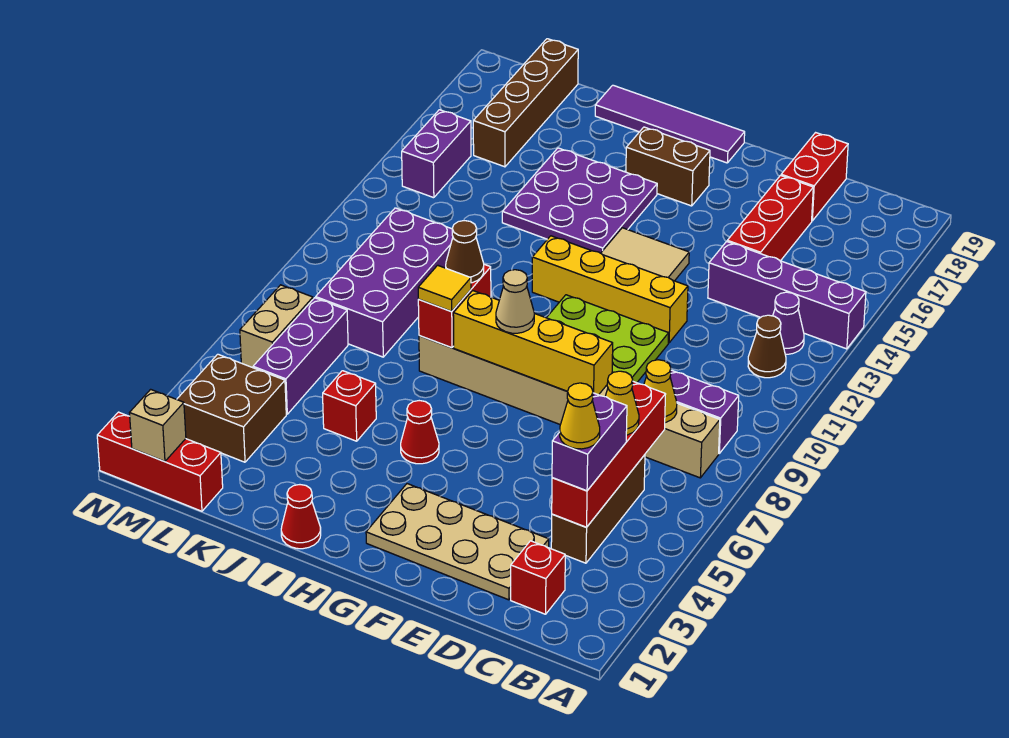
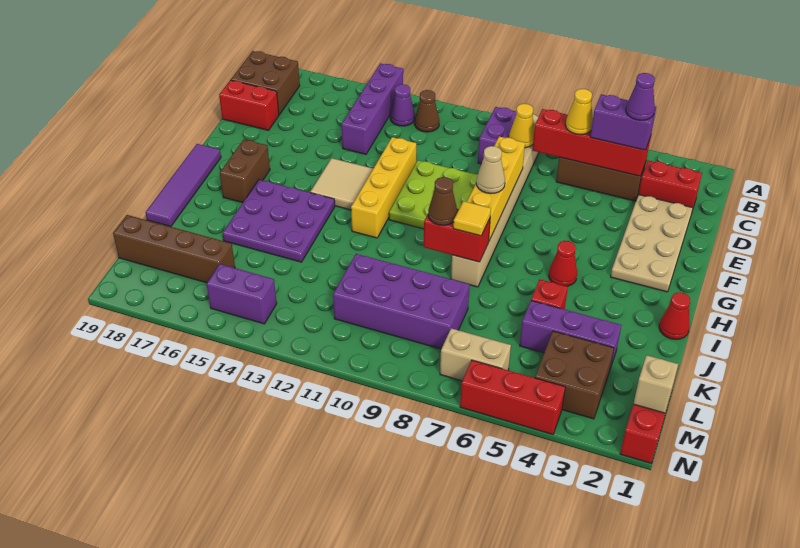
none -> brown 2x2 brick [231,51,300,115]
red 1x1 brick [511,541,565,614] -> red 1x2 brick [638,160,702,210]
yellow 1x1 cone [560,383,600,449] -> purple 1x1 cone [626,73,655,120]
red 1x3 brick [727,176,813,261] -> red 1x3 brick moved to [460,360,565,434]
purple 1x3 brick [253,298,348,414] -> purple 1x3 brick moved to [520,301,621,368]

